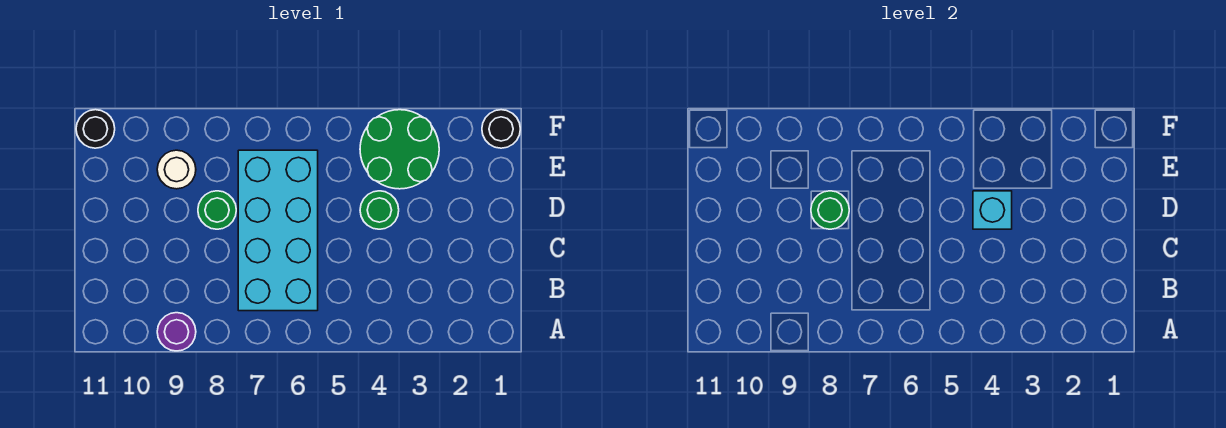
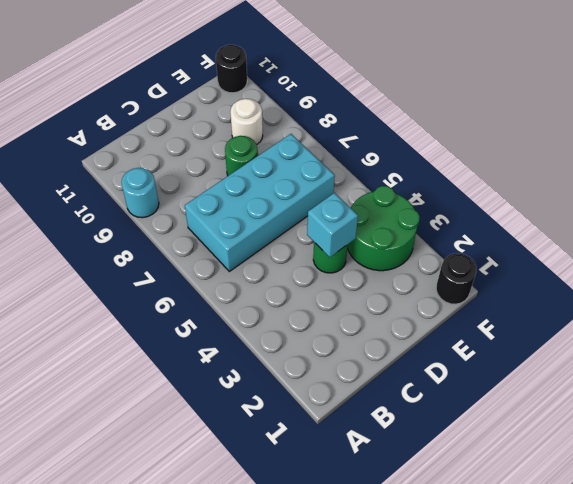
purple 1x1 round brick [157,313,196,351] -> cyan 1x1 round brick [121,168,159,218]
green 1x1 round brick [811,191,849,229] -> none

